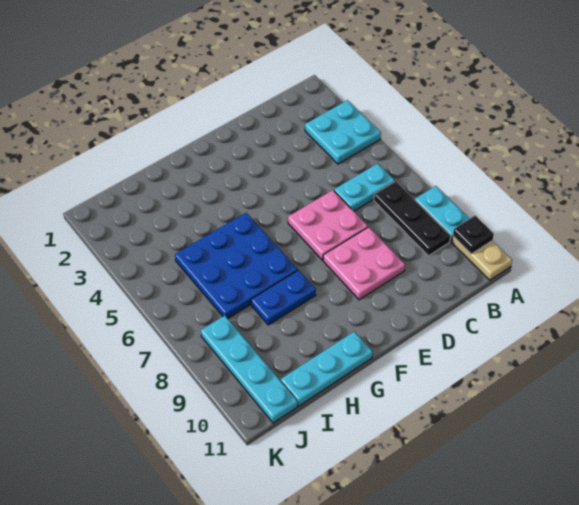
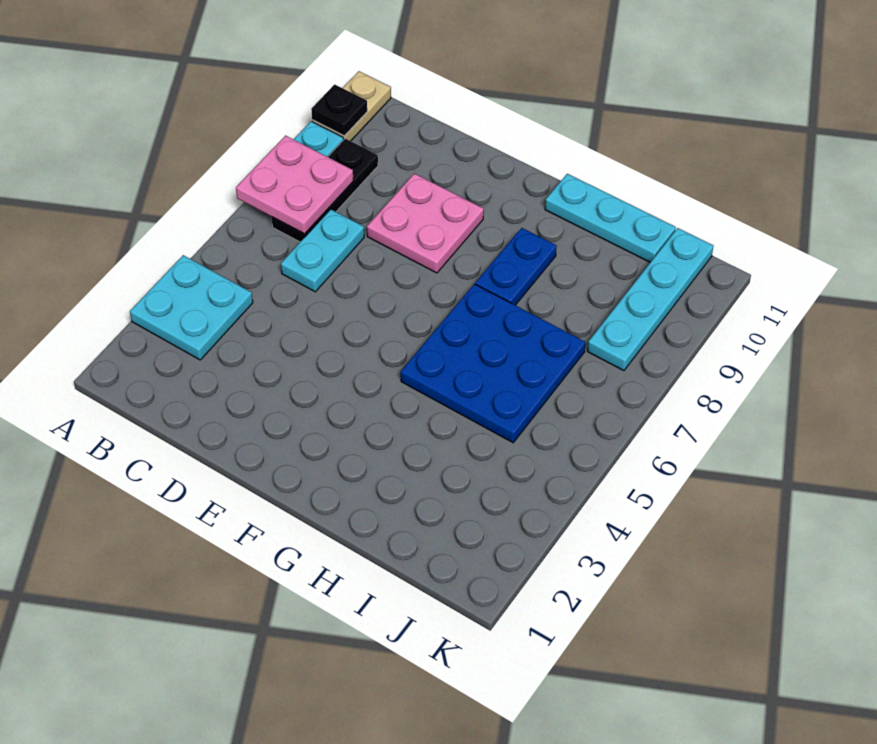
cyan 1x2 plate [334,164,395,211] -> cyan 1x2 plate turned to [281,209,364,292]
pink 2x2 plate [288,190,368,260] -> pink 2x2 plate moved to [236,136,353,234]
blue 1x2 plate [251,270,316,325] -> blue 1x2 plate turned to [475,228,557,305]

